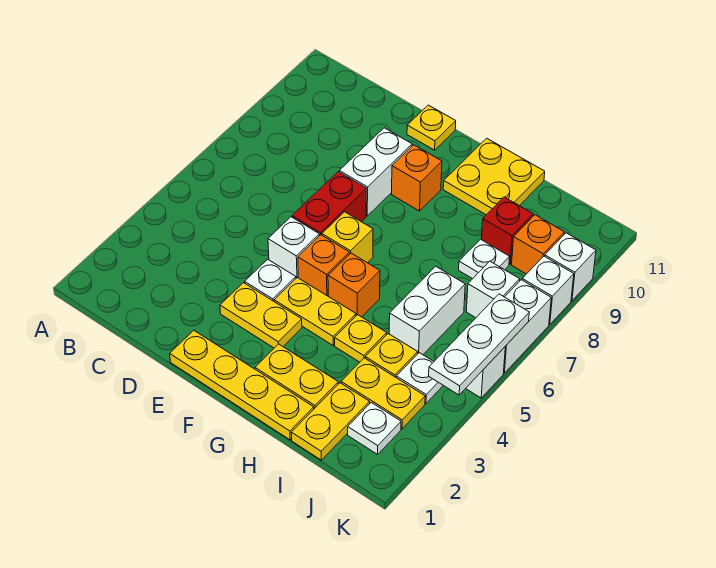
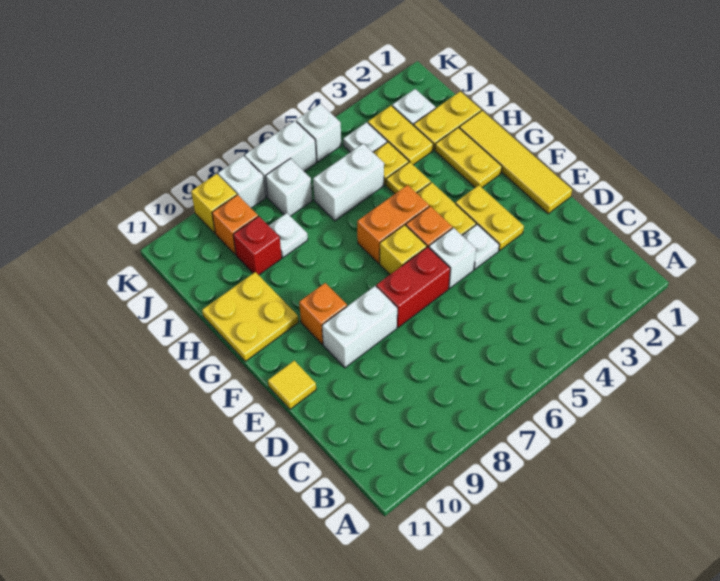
yellow 1x4 plate [170,330,314,440] -> yellow 1x4 tile [459,111,572,214]
yellow 1x1 plate [407,105,456,150] -> yellow 1x1 tile [268,361,316,409]
orange 1x1 brick [328,253,380,317] -> orange 1x2 brick [357,185,429,263]
white 1x3 plate [429,294,529,395] -> none
white 1x1 brick [545,233,596,301] -> yellow 1x1 brick [191,174,237,233]

